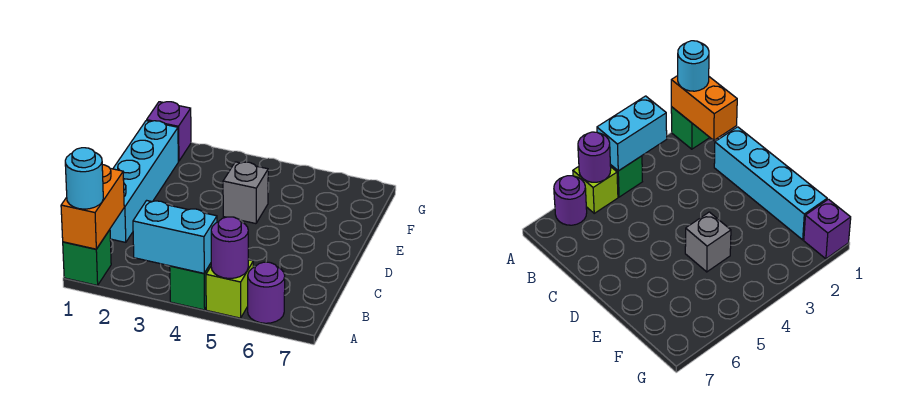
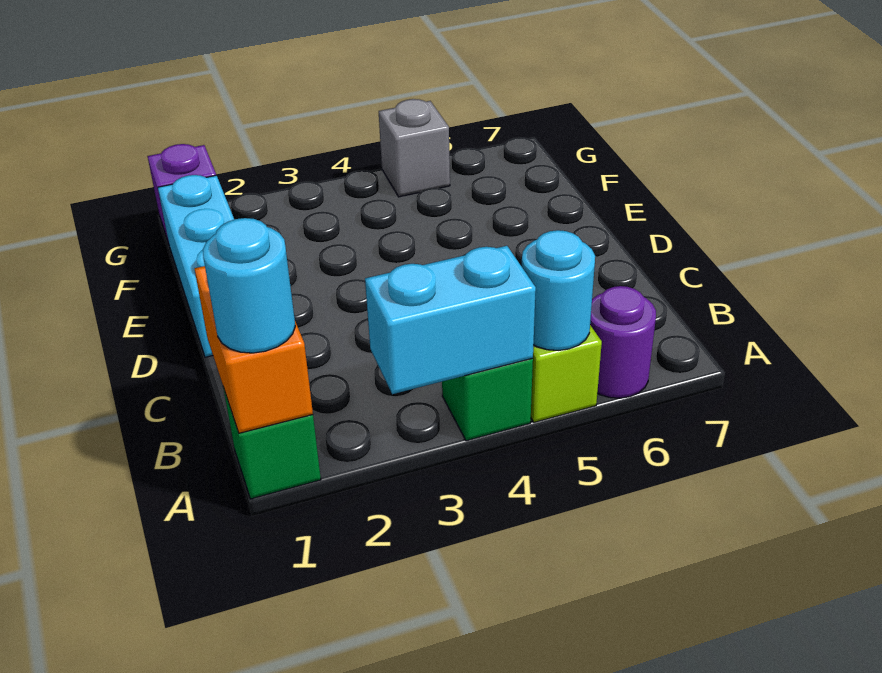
purple 1x1 round brick [211,217,248,278] -> cyan 1x1 round brick [522,230,595,350]
cyan 1x4 brick [110,121,178,242] -> cyan 1x3 brick [158,175,234,357]
grey 1x1 brick [223,162,268,224] -> grey 1x1 brick moved to [379,99,450,197]

